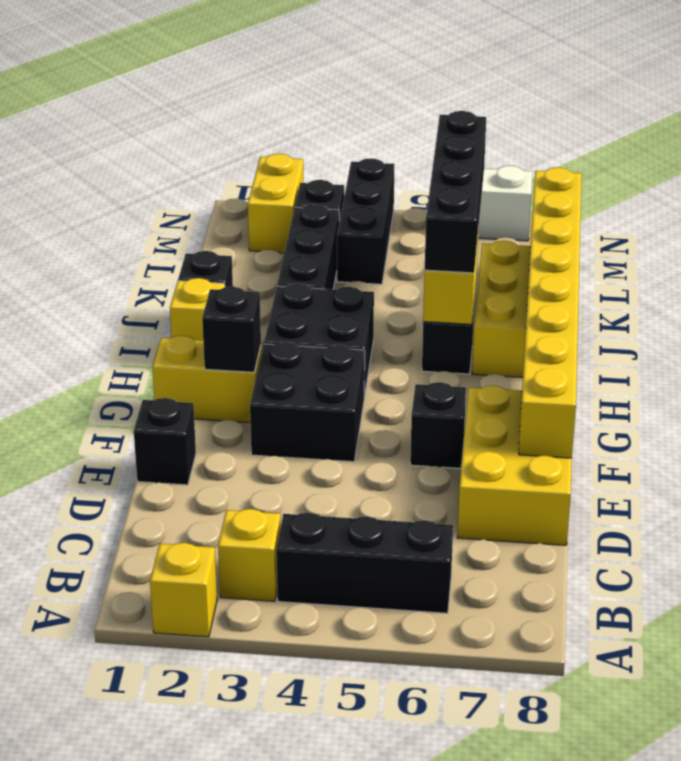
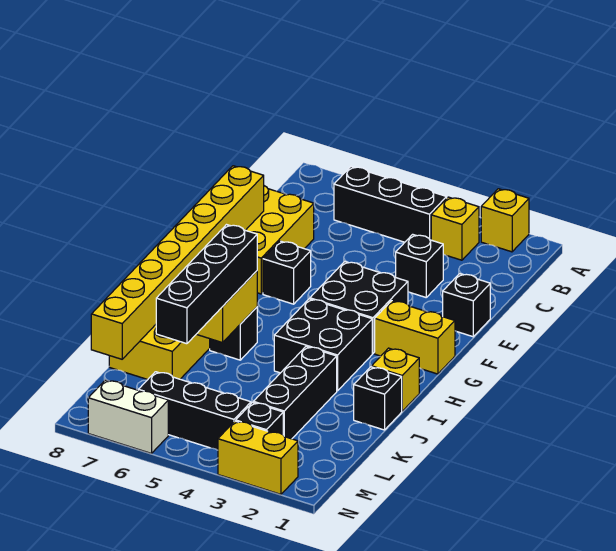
black 1x1 brick [202,287,261,372] -> black 1x1 brick moved to [396,234,443,297]
black 1x3 brick [337,158,395,284] -> black 1x3 brick turned to [138,372,251,450]
yellow 1x2 brick [248,154,303,253] -> yellow 1x2 brick turned to [218,421,298,494]

